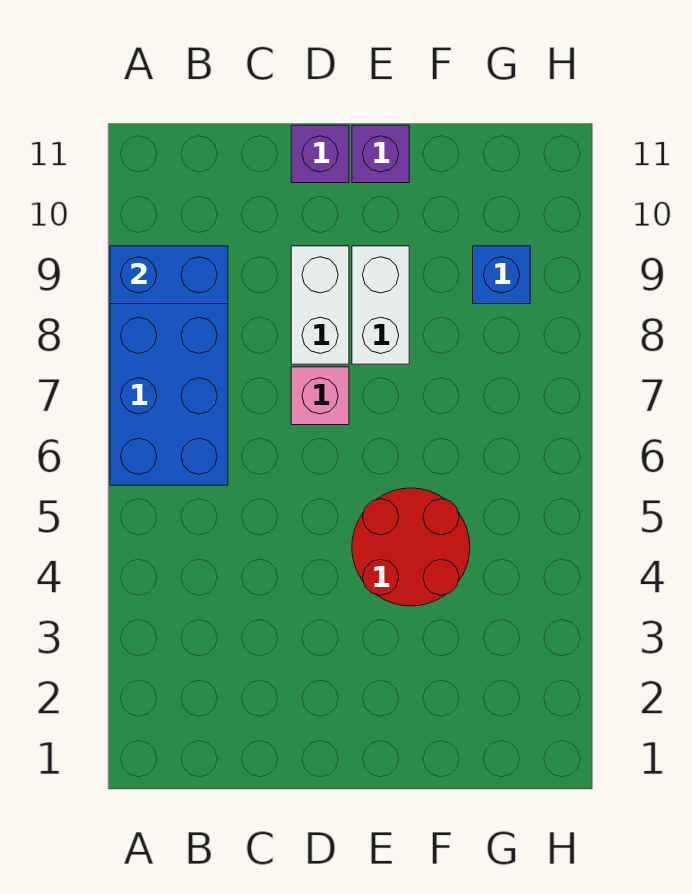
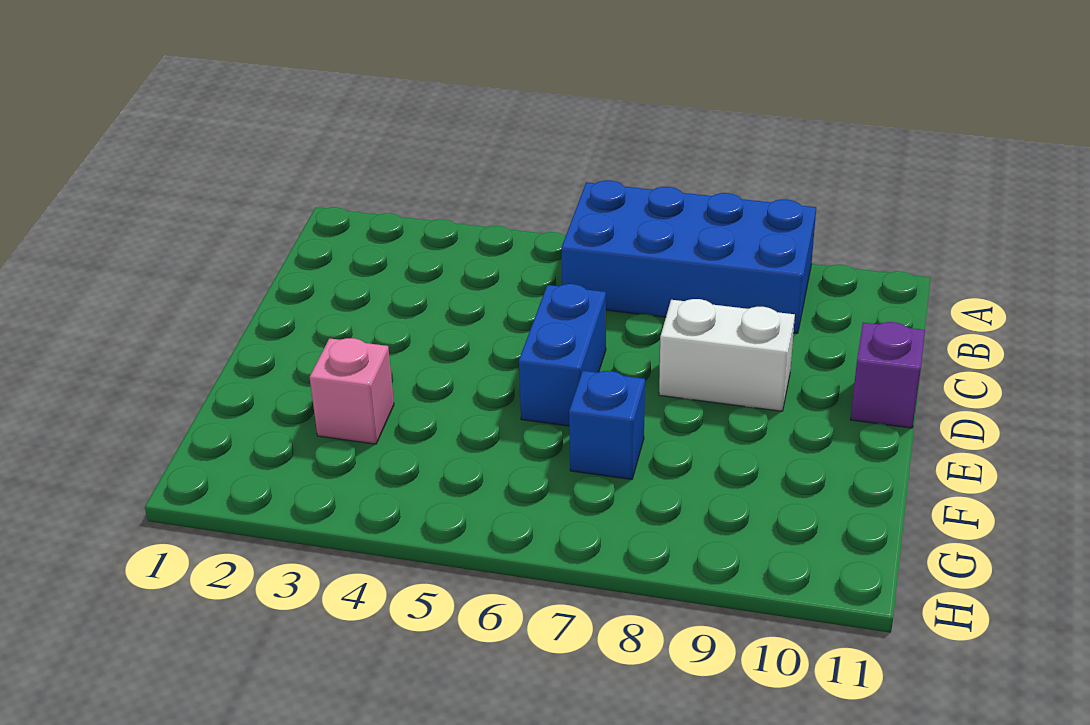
blue 1x2 brick [110,246,228,304] -> blue 1x2 brick moved to [519,284,606,426]
pink 1x1 brick [291,367,349,425] -> pink 1x1 brick moved to [310,338,394,444]
red 2x2 round brick [352,488,470,606] -> none
white 1x2 brick [352,246,409,364] -> none
purple 1x1 brick [352,125,409,183] -> none
blue 1x1 brick [473,246,530,304] -> blue 1x1 brick moved to [569,371,645,479]

